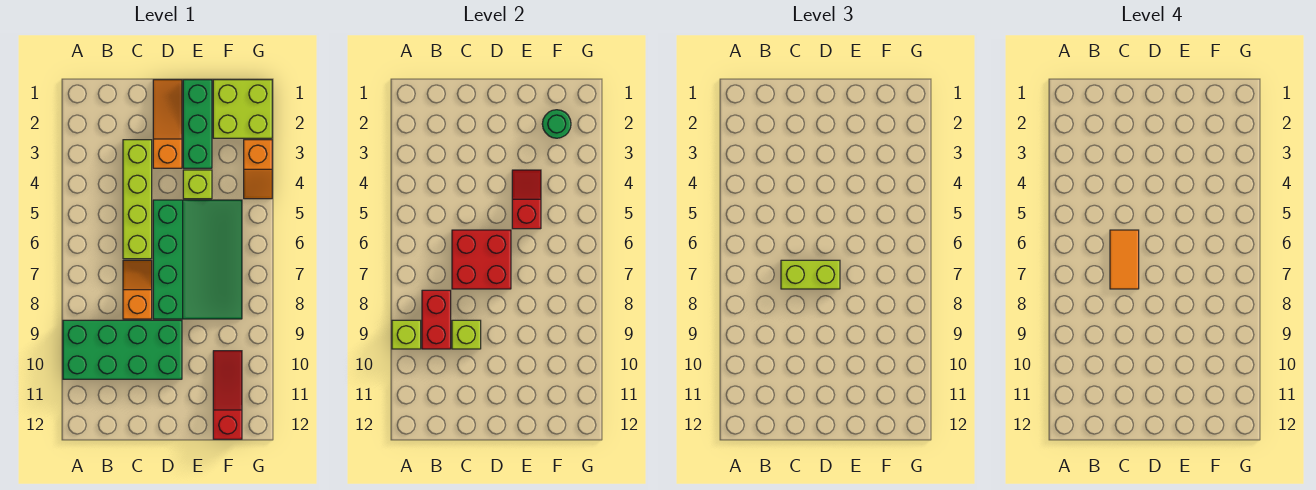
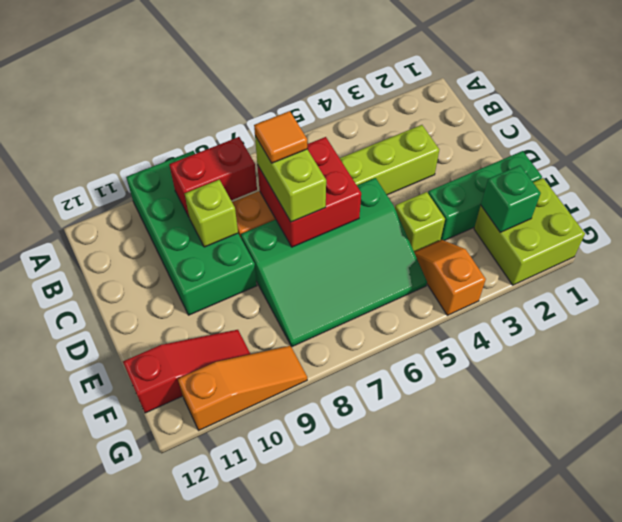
lime 1x1 brick [392,320,421,349] -> none
orange 1x2 tile [1110,230,1139,289] -> orange 1x1 tile [254,111,307,163]
orange 1x3 slope [153,80,182,168] -> orange 1x3 slope moved to [178,346,307,430]
red 1x2 slope [512,170,541,229] -> none
green 1x1 round brick [542,110,571,138] -> green 1x1 brick [481,165,541,232]
orange 1x2 slope [244,140,272,199] -> orange 1x2 slope turned to [414,240,486,315]

